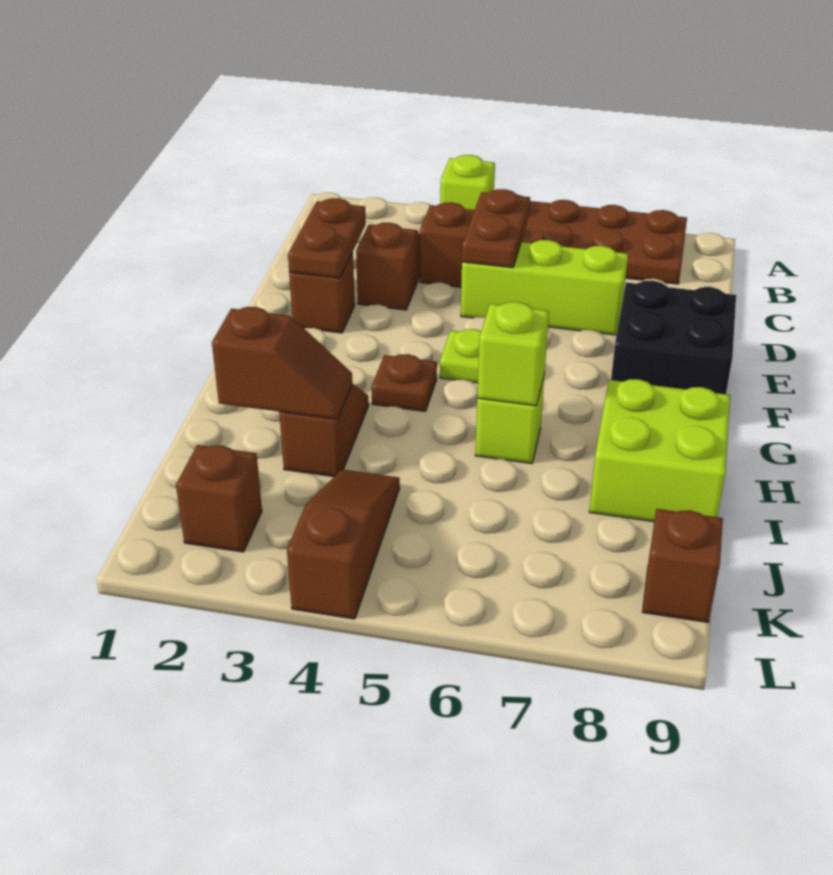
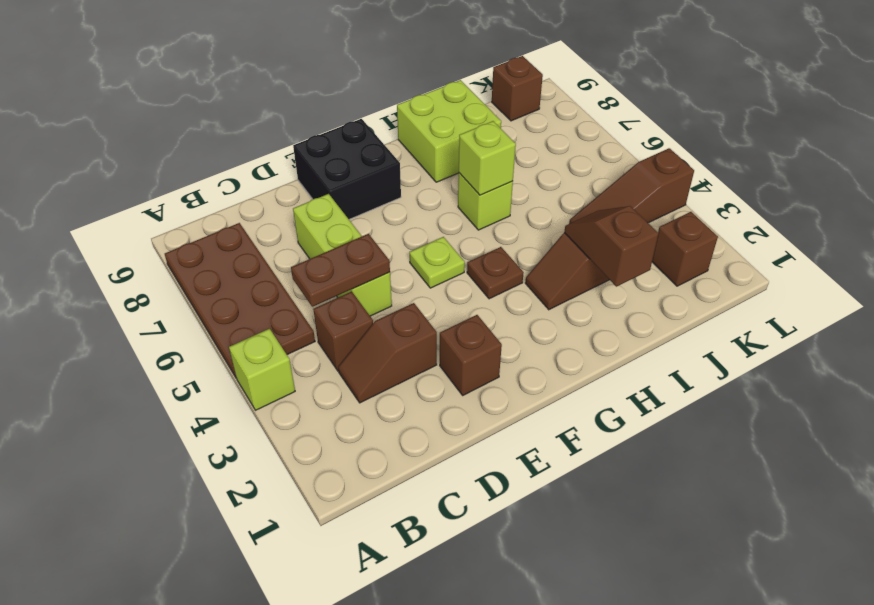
brown 1x2 plate [288,198,366,278] -> none

